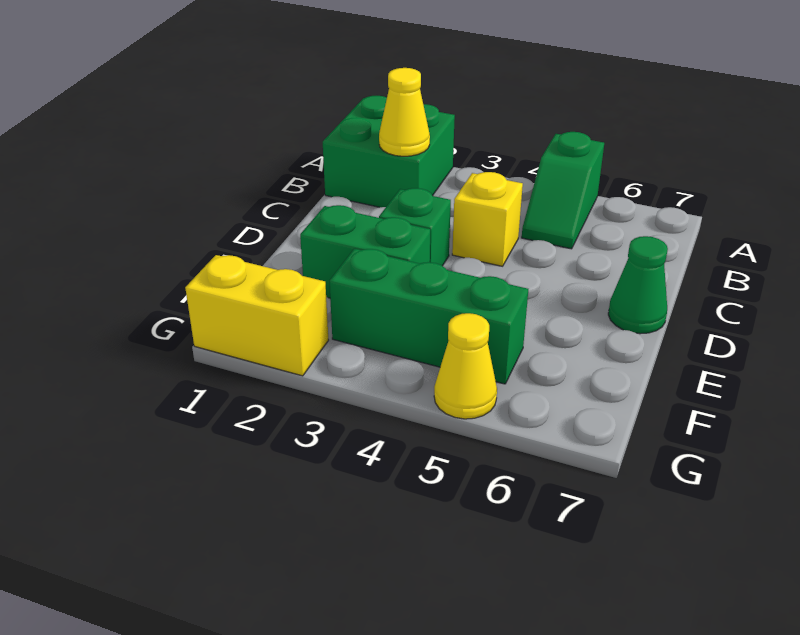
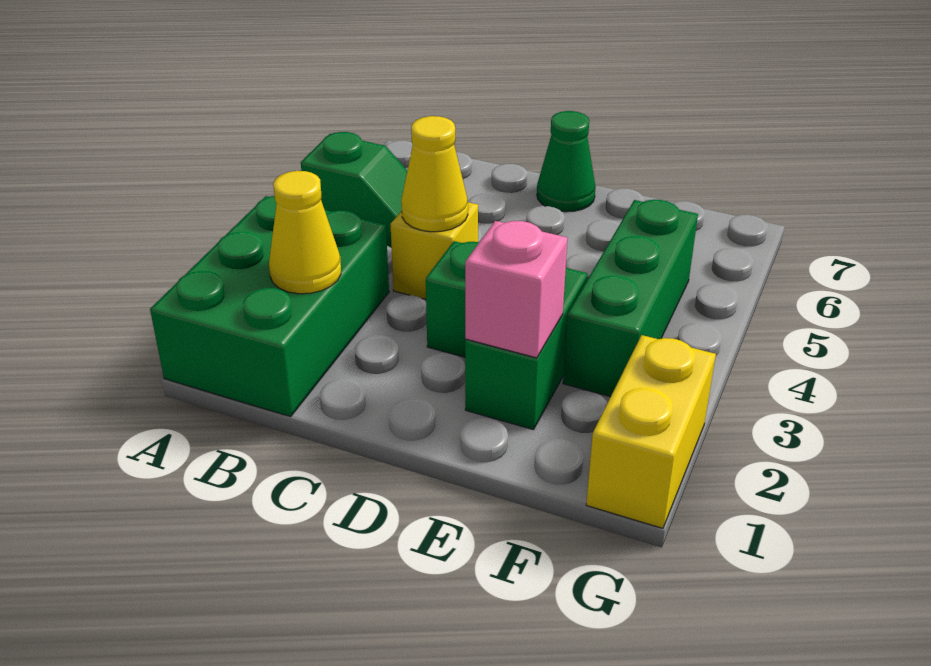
green 2x2 brick [323,96,455,207] -> green 2x3 brick [150,196,389,417]
none -> pink 1x1 brick [465,221,567,358]
yellow 1x1 cone [434,313,497,419] -> yellow 1x1 cone moved to [401,116,468,232]

